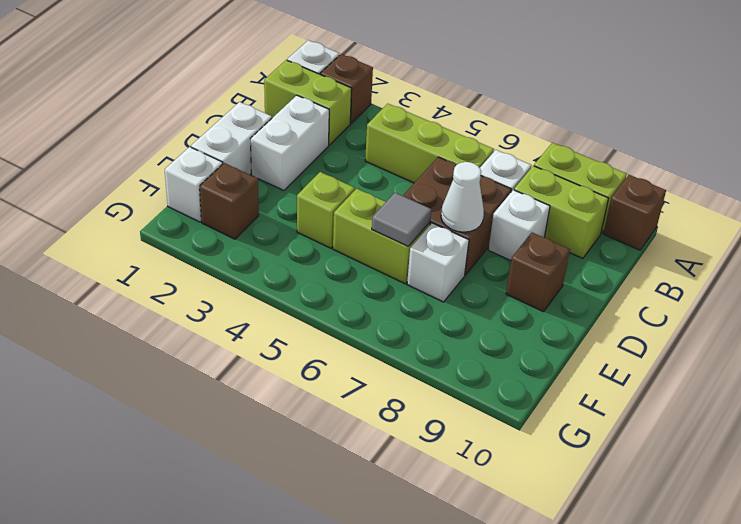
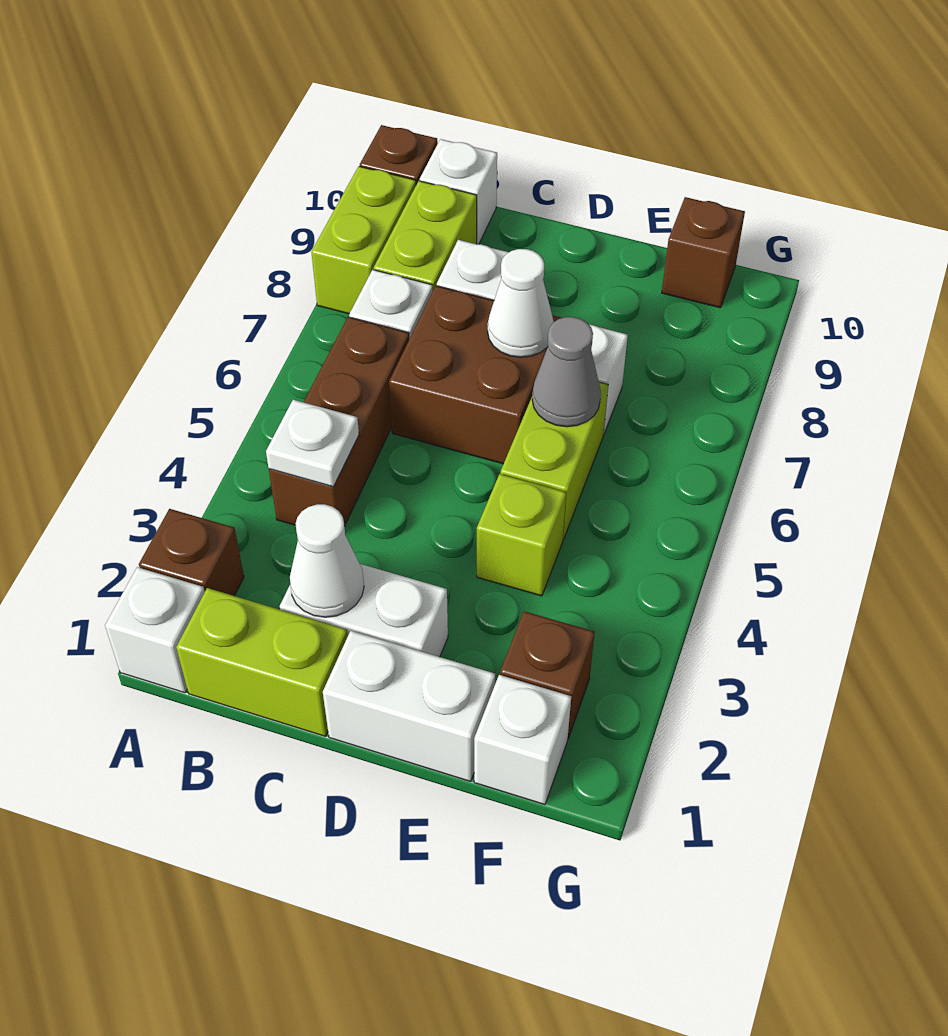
lime 1x2 brick [264,60,352,145] -> lime 1x2 brick turned to [176,588,348,736]
lime 1x3 brick [365,104,494,183] -> brown 1x3 brick [269,317,409,526]
none -> white 1x1 plate [266,400,359,487]
none -> white 1x1 brick [420,139,497,244]
none -> white 1x1 cone [290,504,364,617]
brown 1x1 brick [506,233,570,312] -> brown 1x1 brick moved to [662,197,745,308]
grey 1x1 tile [372,193,431,246] -> grey 1x1 cone [532,317,601,427]

